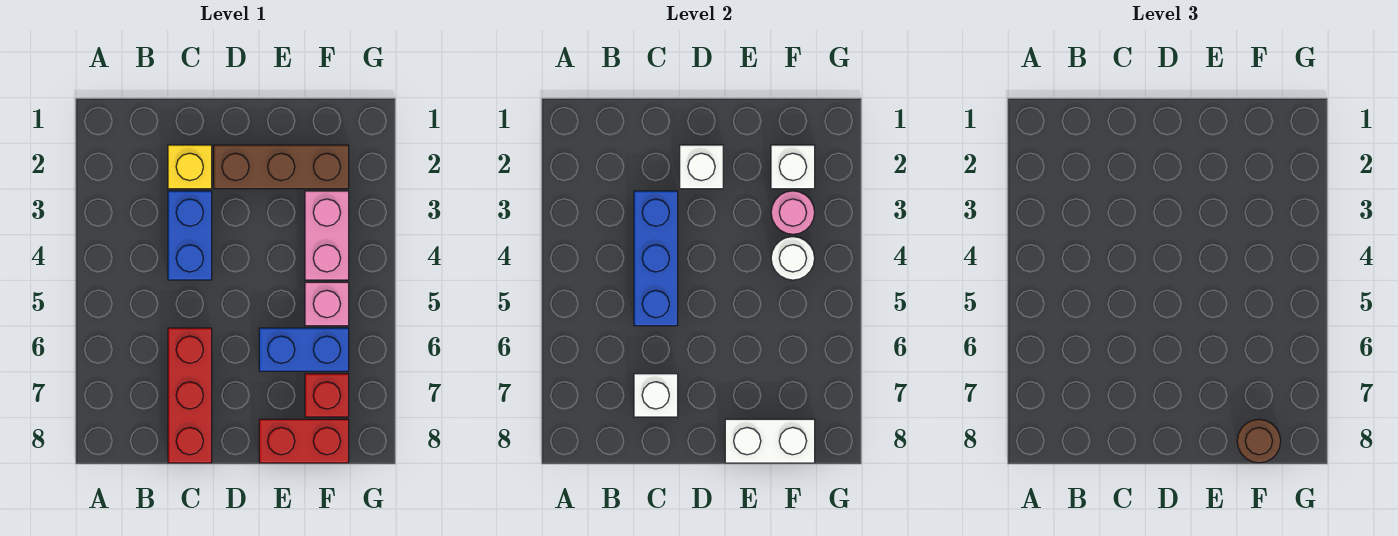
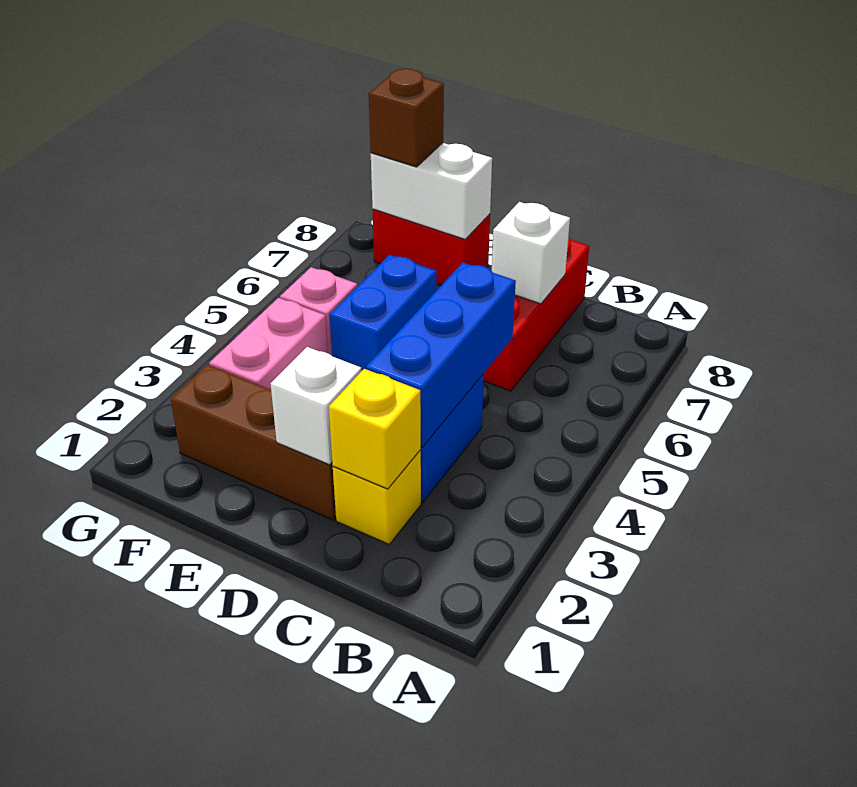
none -> yellow 1x1 brick [329,369,421,489]
blue 1x2 brick [259,328,349,371] -> blue 1x2 brick turned to [330,255,436,371]
white 1x1 brick [771,145,815,189] -> none
pink 1x1 round brick [771,191,815,234] -> none
white 1x1 round brick [771,237,815,280] -> none
red 1x1 brick [305,374,349,417] -> none
brown 1x1 round brick [1237,419,1281,463] -> brown 1x1 brick [369,69,444,167]

